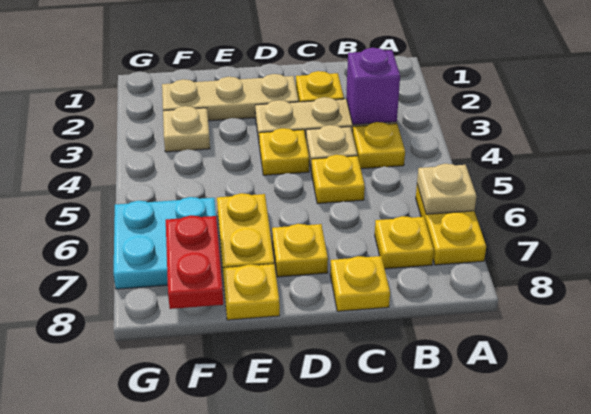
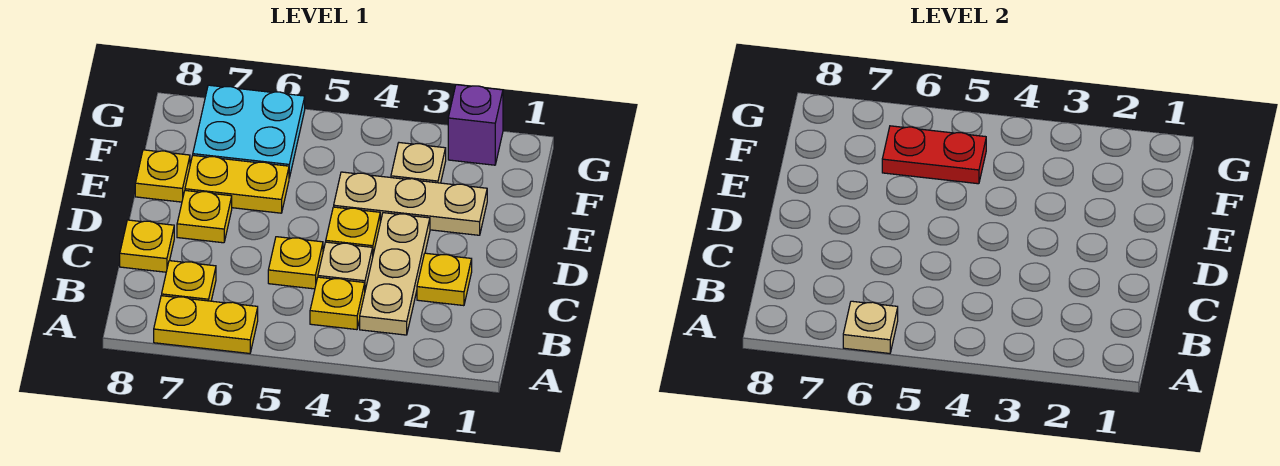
purple 1x1 brick [346,48,400,125] -> purple 1x1 brick moved to [448,85,503,165]
tan 1x3 plate [162,74,299,121] -> tan 1x3 plate turned to [334,172,487,235]
red 1x2 plate [166,215,223,309] -> red 1x2 plate moved to [882,126,986,184]

